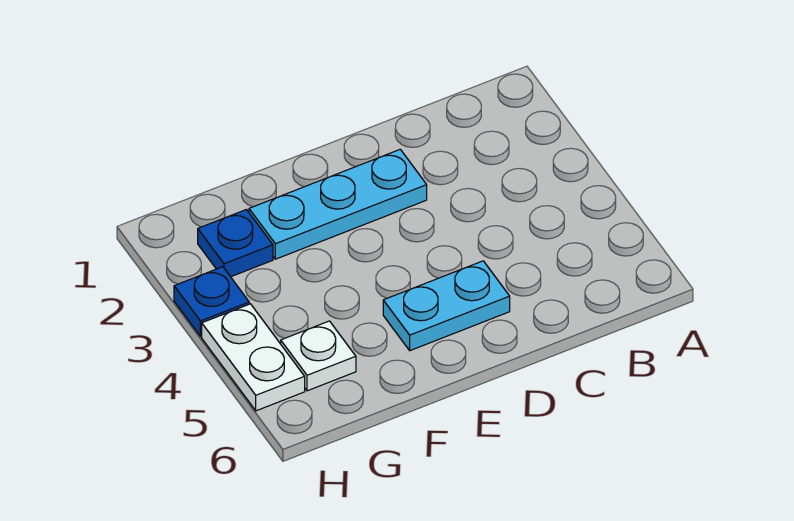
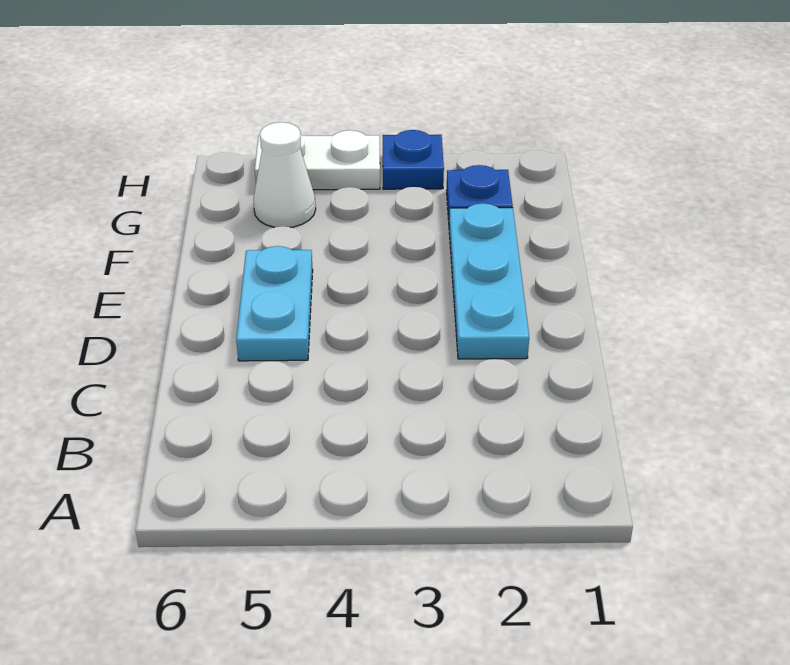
white 1x1 plate [281,321,356,391] -> white 1x1 cone [253,122,316,227]

